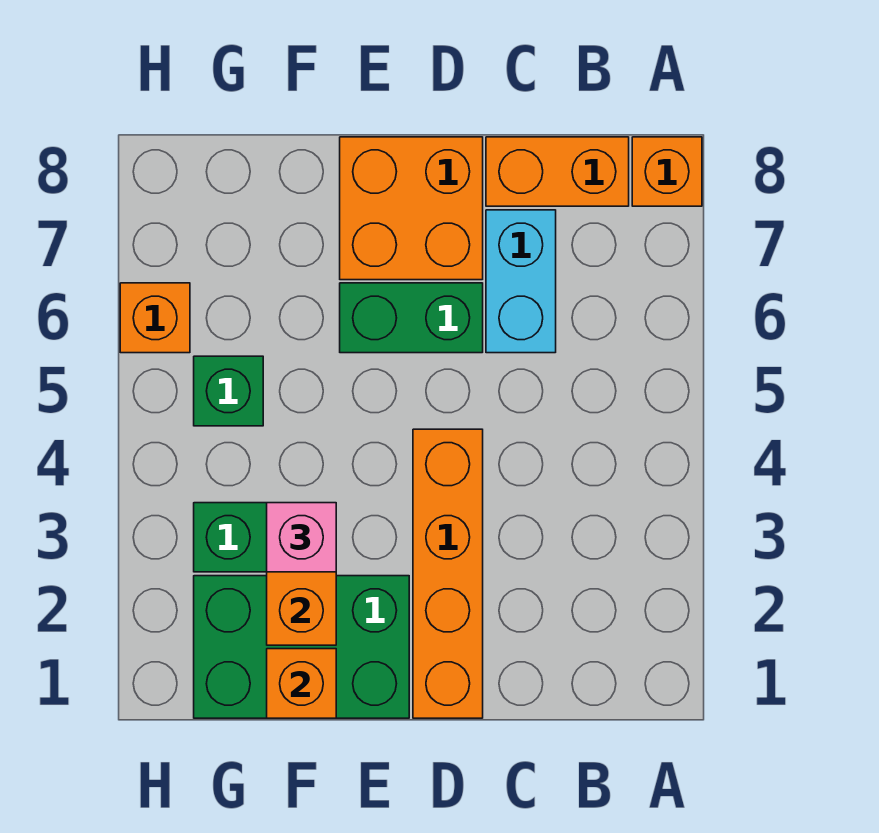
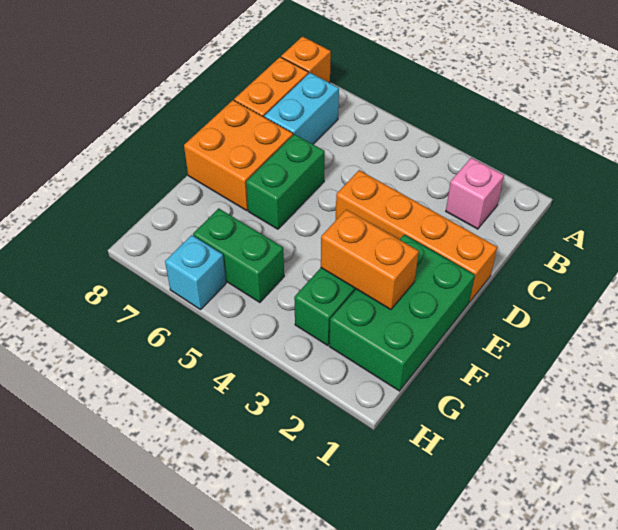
cyan 1x2 brick [486,210,556,353] -> cyan 1x2 brick turned to [264,73,339,144]
orange 1x1 brick [267,649,336,718] -> none
pink 1x1 brick [267,503,336,572] -> pink 1x1 brick moved to [446,158,504,229]
green 1x1 brick [194,356,263,426] -> green 1x2 brick [193,208,284,303]
orange 1x1 brick [120,283,190,353] -> cyan 1x1 brick [165,235,226,310]

